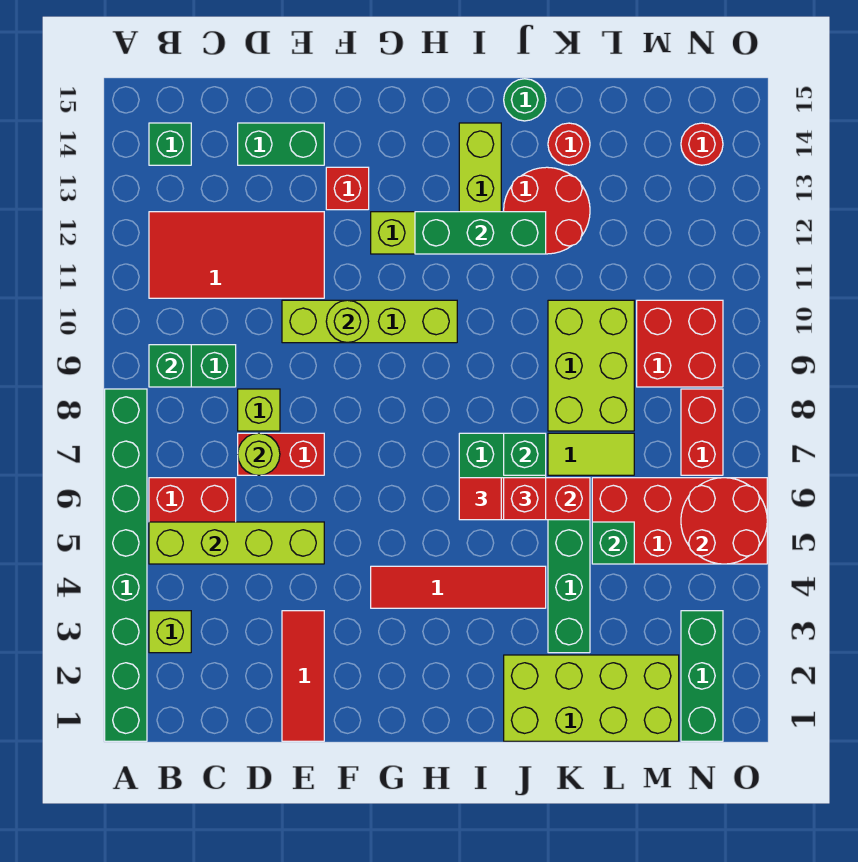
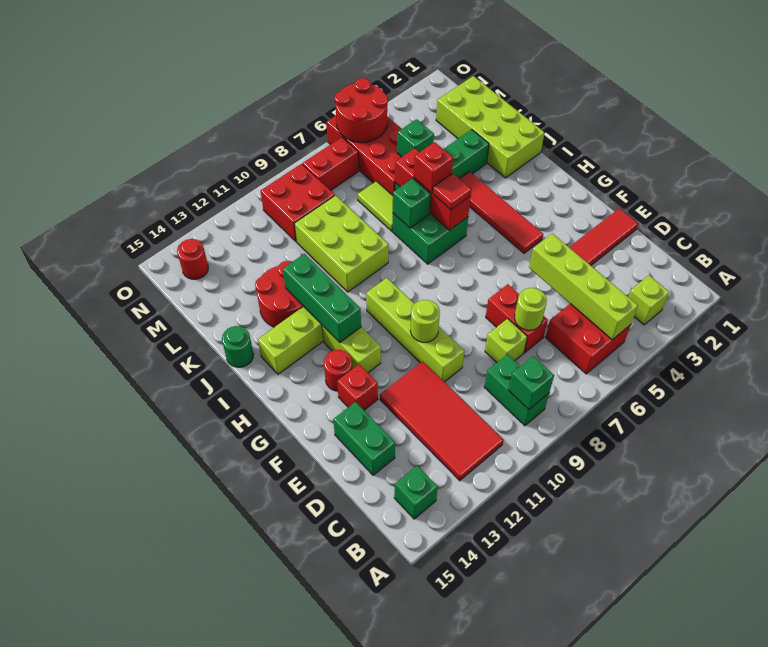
green 1x8 brick [105,389,147,741] -> none
lime 2x3 brick [548,300,634,431] -> lime 2x3 brick turned to [294,195,388,292]
red 1x1 round brick [548,123,590,165] -> red 1x1 round brick moved to [324,350,353,391]
green 1x3 brick [681,611,723,741] -> none

